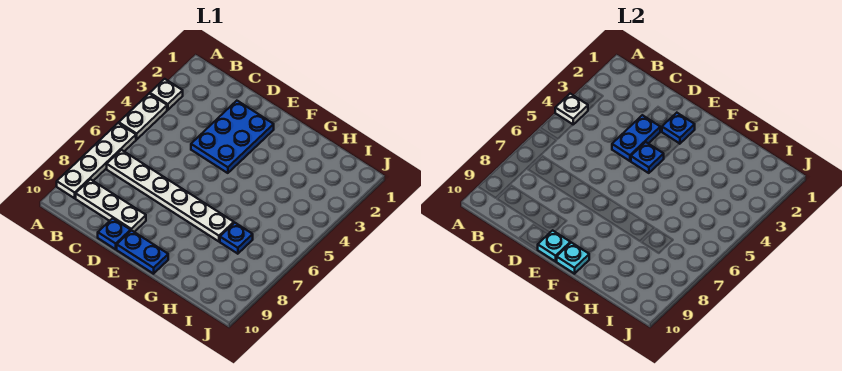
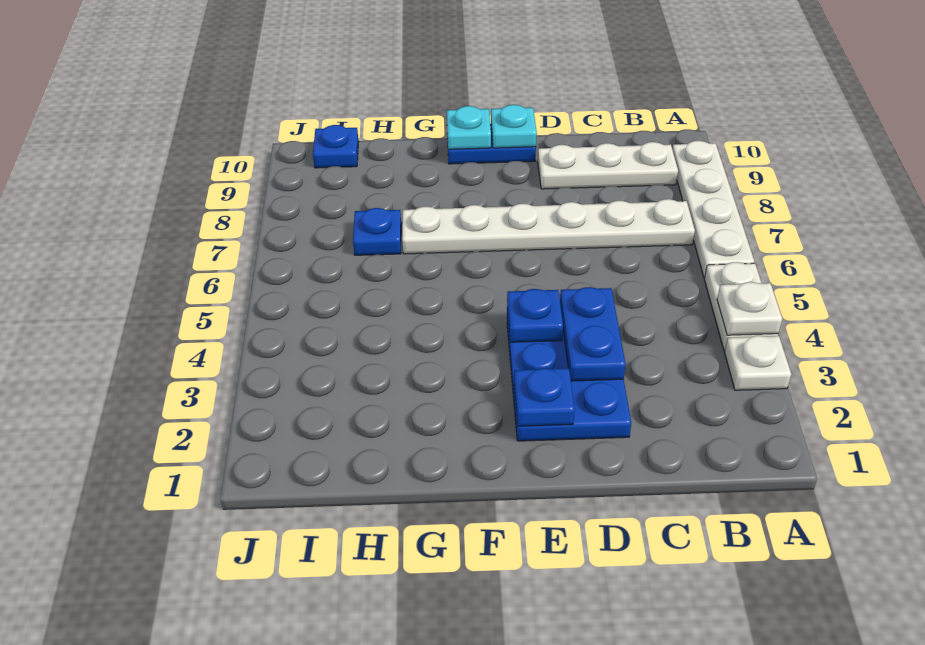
blue 1x1 plate [98,218,131,249] -> blue 1x1 plate moved to [313,125,359,168]

